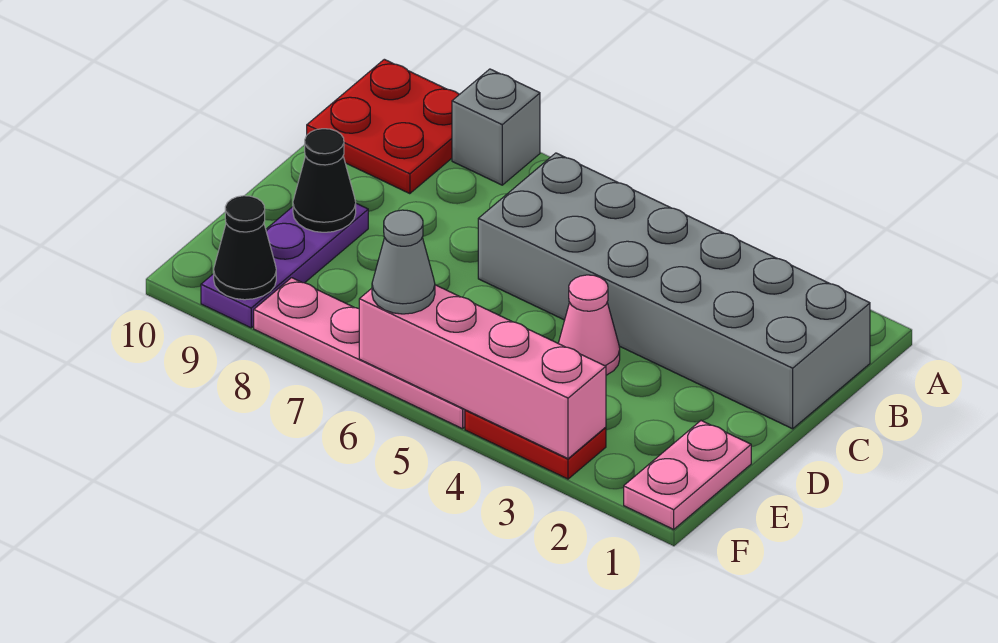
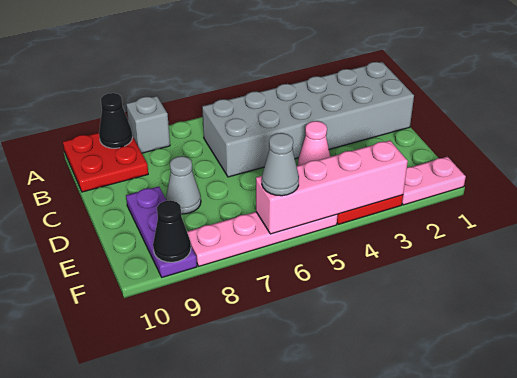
none -> grey 1x1 cone [166,156,201,214]
black 1x1 cone [293,129,356,232] -> black 1x1 cone moved to [99,93,133,148]
pink 1x2 plate [624,421,751,529] -> pink 1x2 plate turned to [402,157,466,205]

